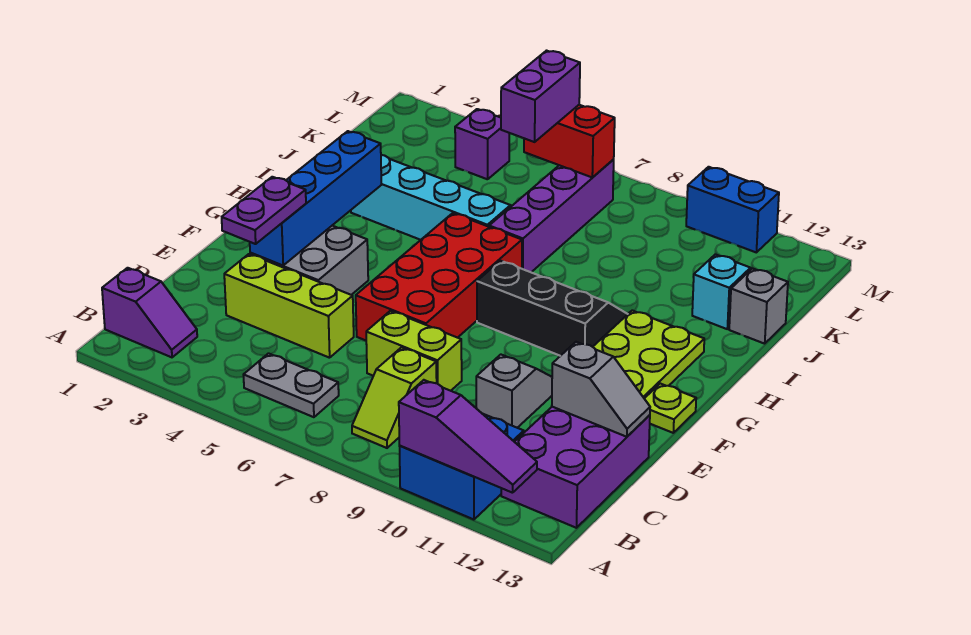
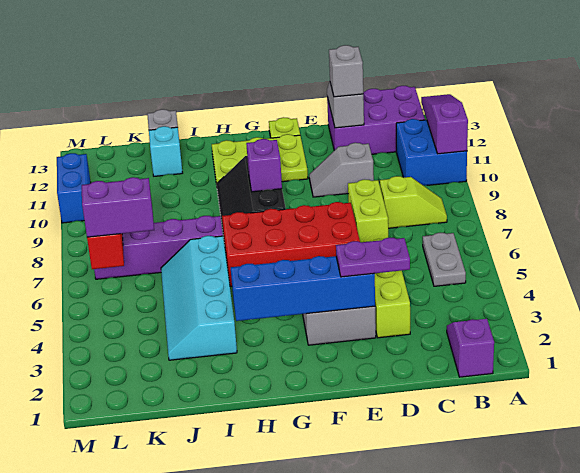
none -> grey 1x1 brick [329,45,363,97]
purple 1x1 brick [455,109,509,179] -> purple 1x1 brick moved to [246,139,282,192]

